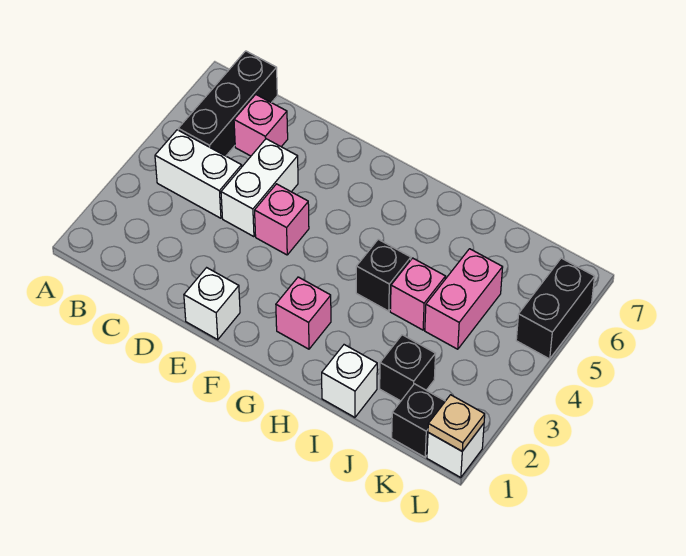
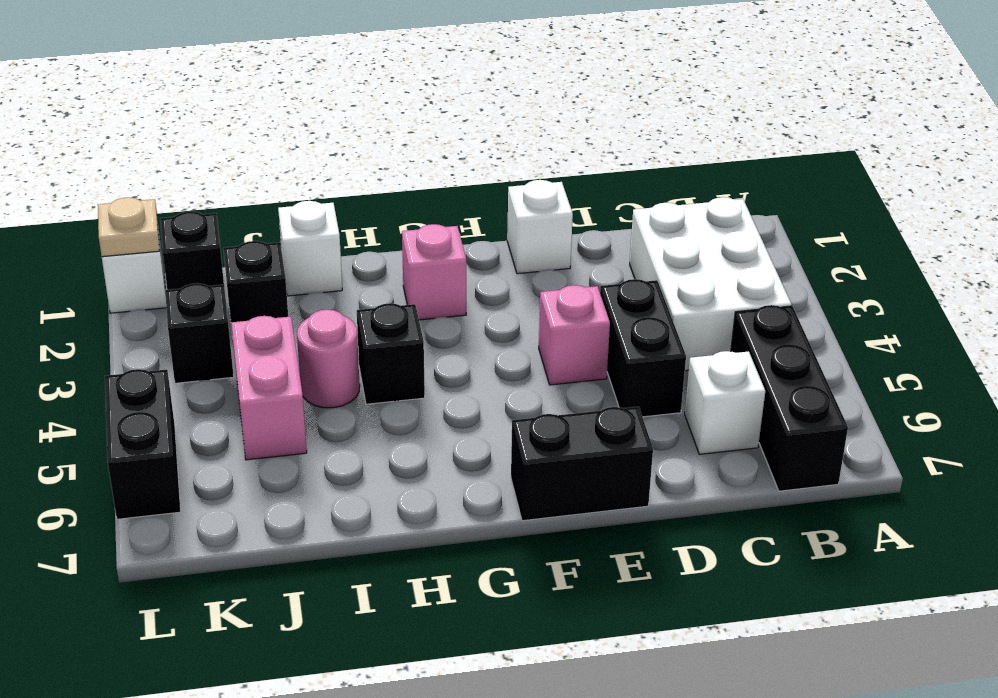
white 1x2 brick [155,130,242,218] -> white 2x3 brick [630,197,792,371]
pink 1x1 brick [234,95,288,156] -> white 1x1 brick [685,351,765,454]
white 1x2 brick [221,139,298,237] -> black 1x2 brick [600,279,686,417]
none -> black 1x2 brick [511,407,653,521]
pink 1x1 brick [390,258,446,330] -> pink 1x1 round brick [297,310,360,408]
none -> black 1x1 brick [165,283,234,383]

